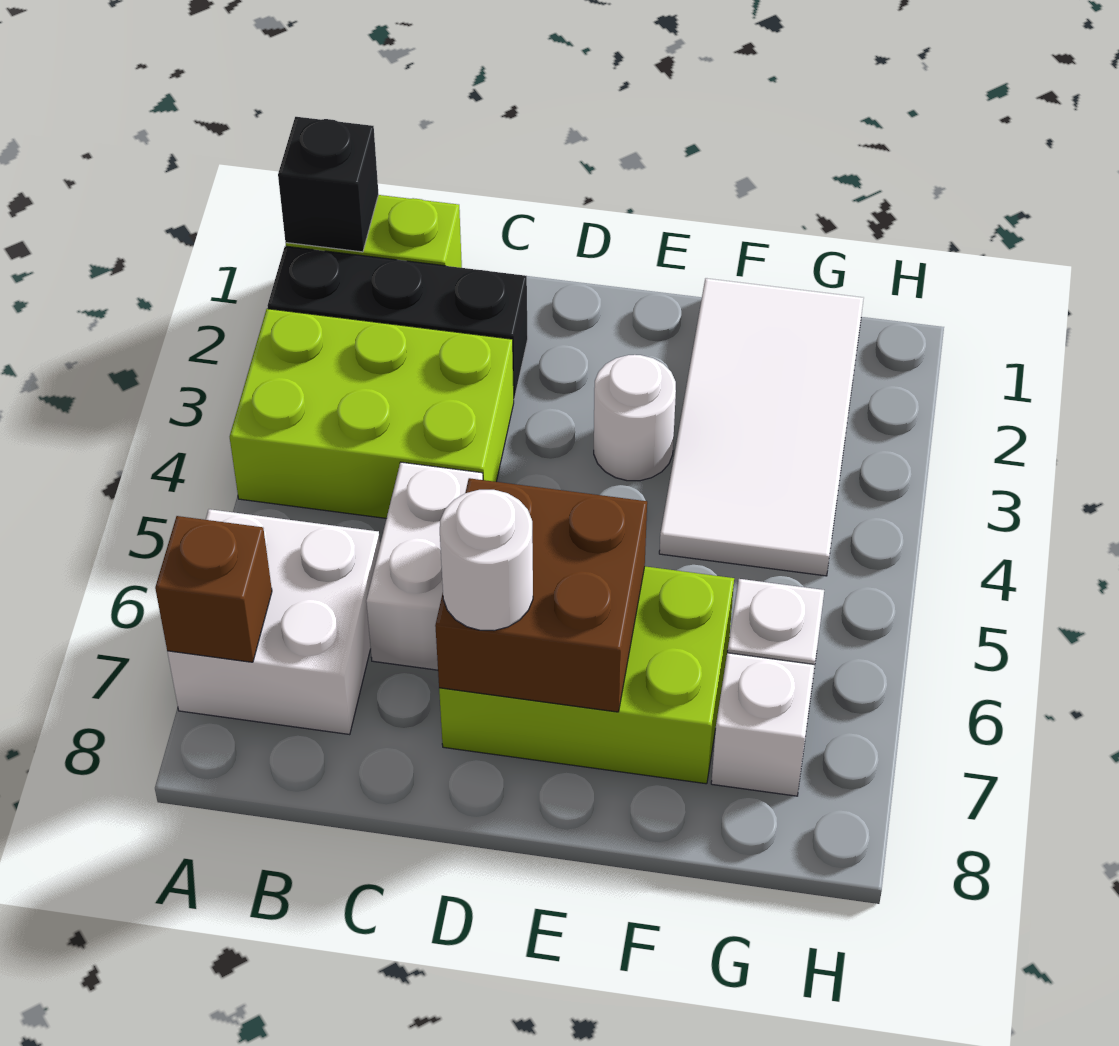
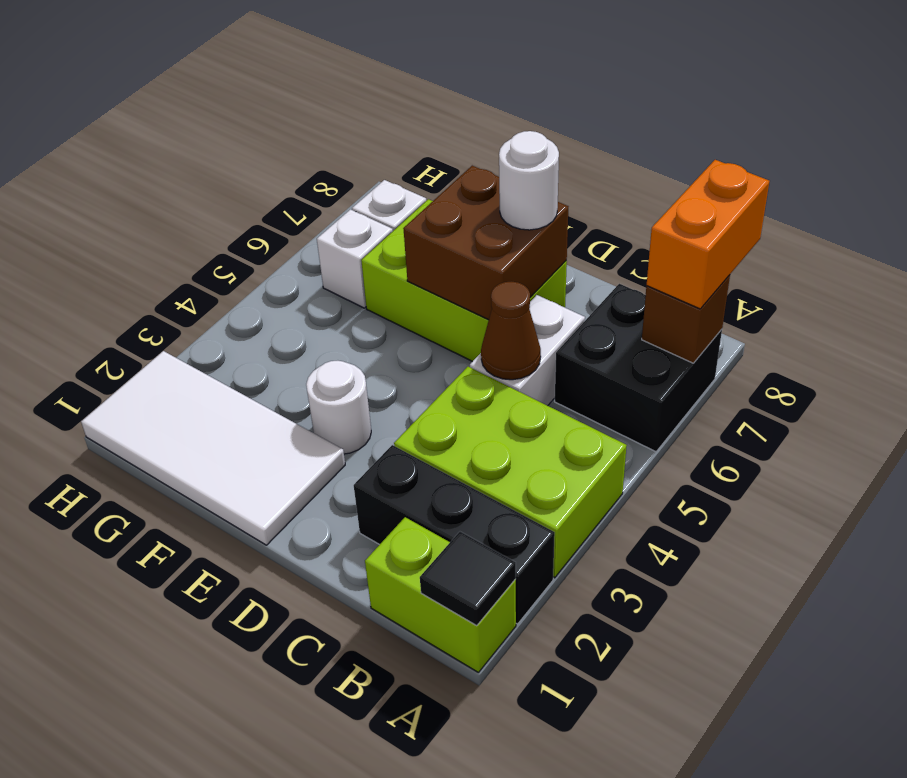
black 1x1 brick [278,117,378,252] -> black 1x1 tile [420,532,516,625]
white 2x2 brick [167,509,380,735] -> black 2x2 brick [555,284,722,452]
none -> orange 1x2 brick [647,160,770,309]
none -> brown 1x1 cone [481,282,541,380]
white 2x4 tile [659,278,864,576] -> white 2x4 tile turned to [81,351,345,545]

